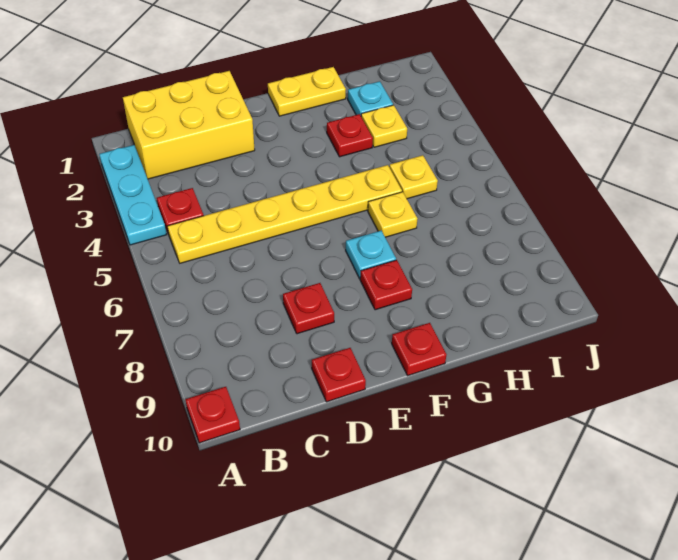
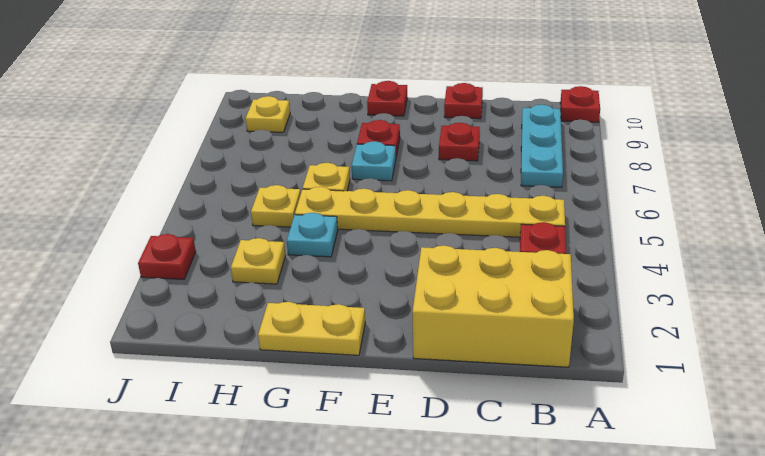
cyan 1x3 plate [99,145,167,245] -> cyan 1x3 plate moved to [521,105,563,187]
red 1x1 plate [327,114,373,157] -> red 1x1 plate moved to [138,234,196,279]
cyan 1x1 plate [348,81,393,115] -> cyan 1x1 plate moved to [287,213,338,257]
none -> yellow 1x1 plate [246,96,290,132]

